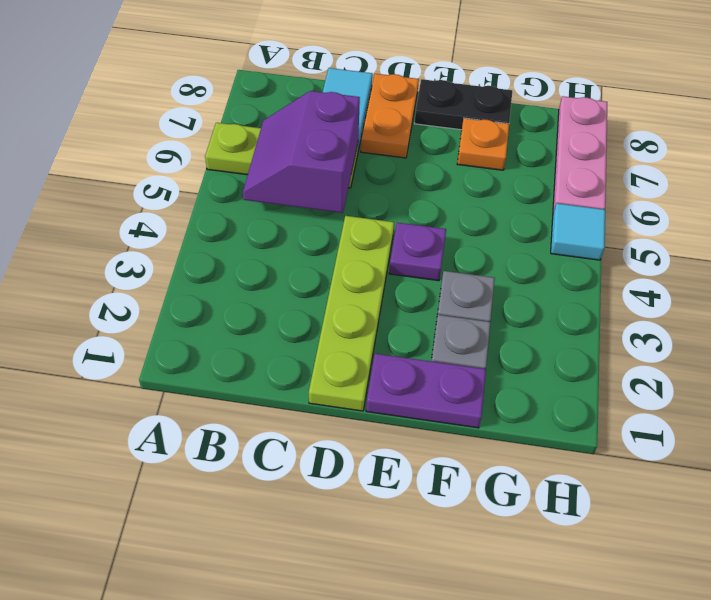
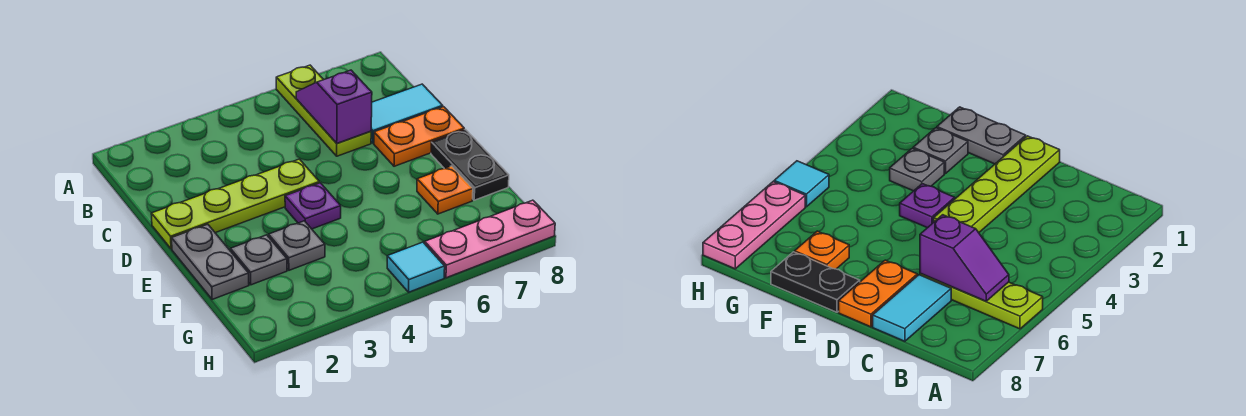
purple 2x2 slope [243,91,360,213] -> purple 1x2 slope [296,70,372,143]
purple 1x2 plate [366,354,486,428] -> grey 1x2 plate [172,224,249,300]

